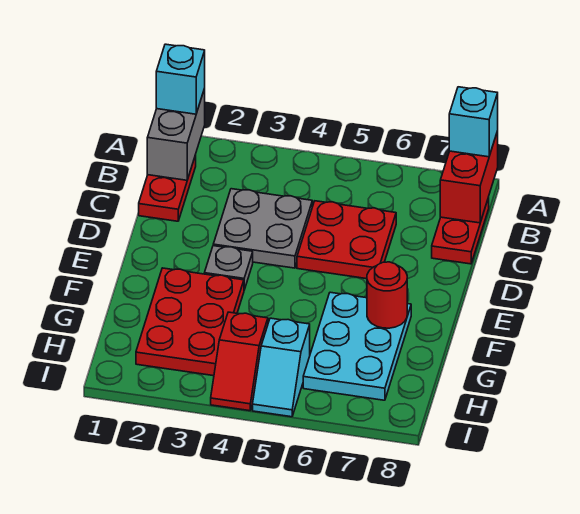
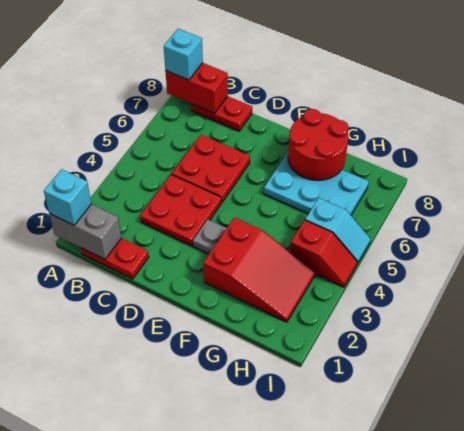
grey 2x2 plate [213,189,312,268] -> red 2x2 plate [140,174,221,246]
red 2x3 plate [136,268,244,376] -> red 2x3 slope [204,217,315,322]
red 1x1 round brick [367,262,407,328] -> red 2x2 round brick [288,109,349,181]

